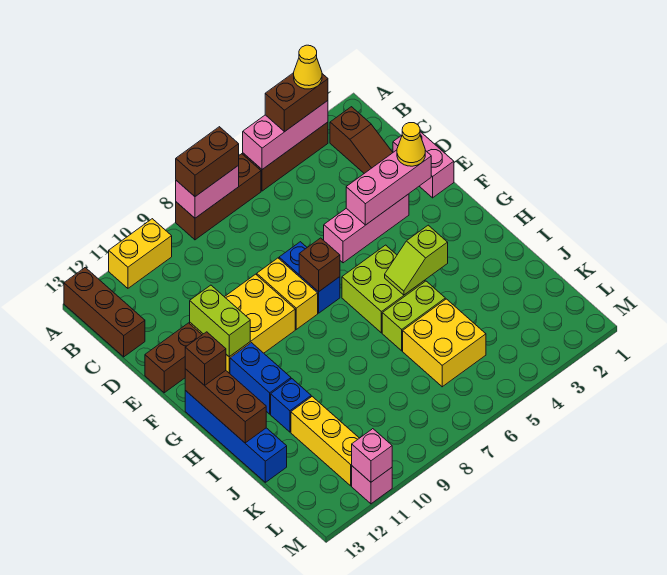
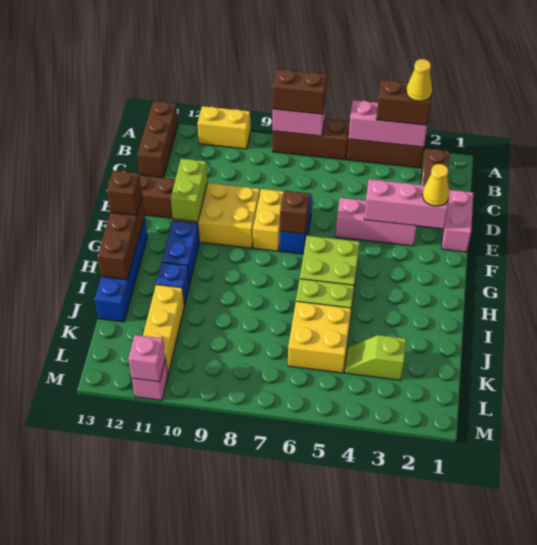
lime 1x2 slope [385,225,448,295] -> lime 1x2 slope moved to [345,335,406,380]

